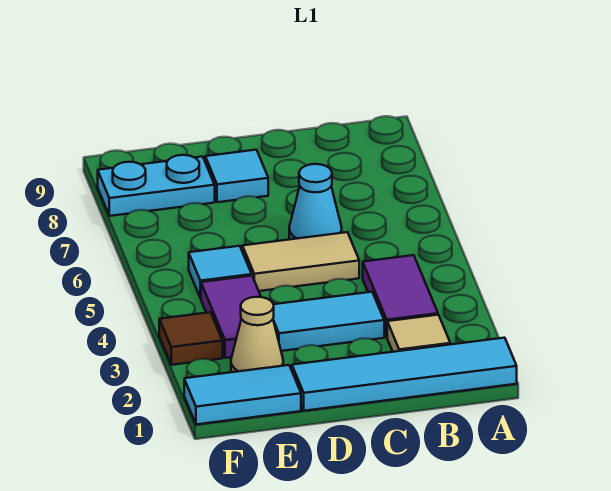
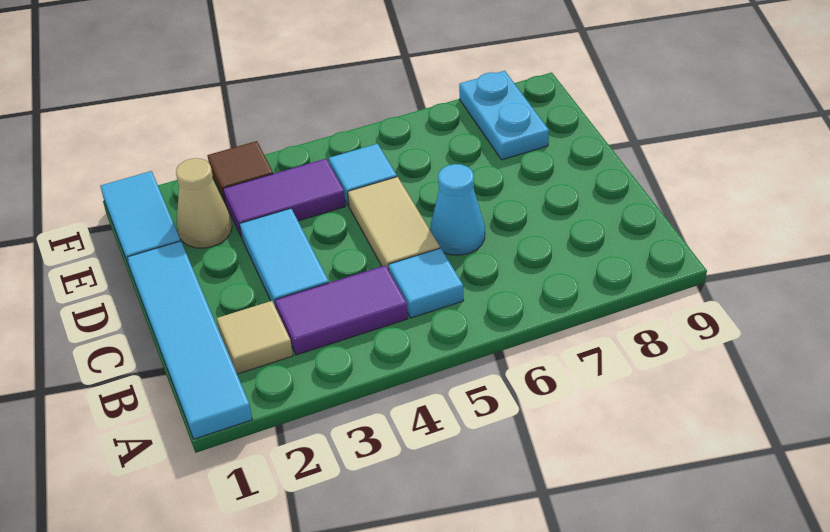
cyan 1x1 tile [205,150,268,202] -> cyan 1x1 tile moved to [389,248,464,318]

